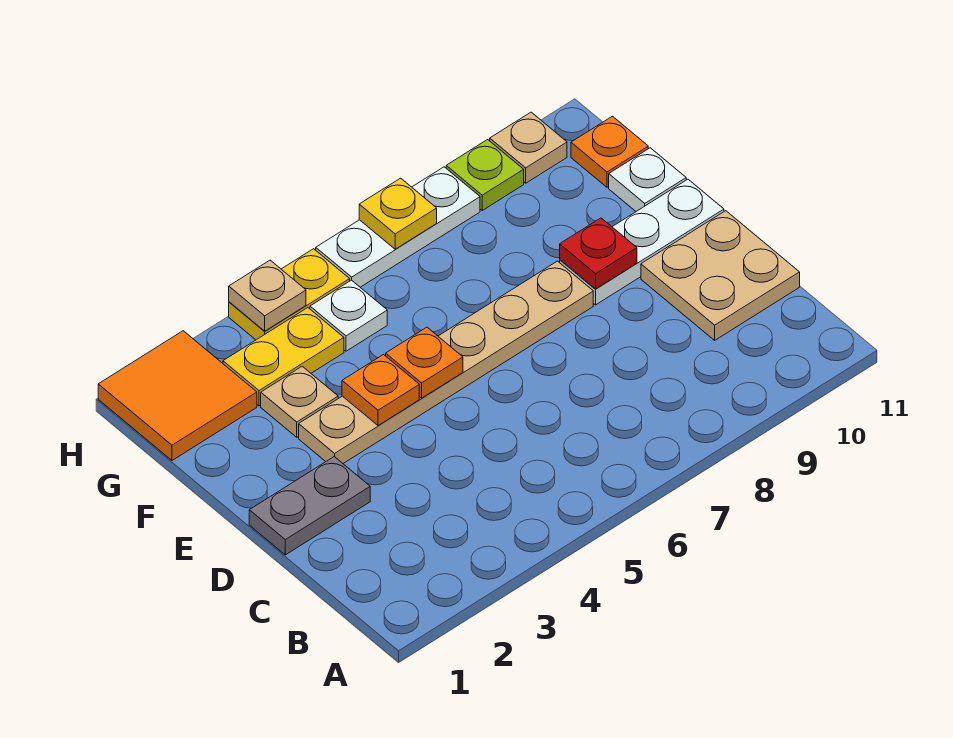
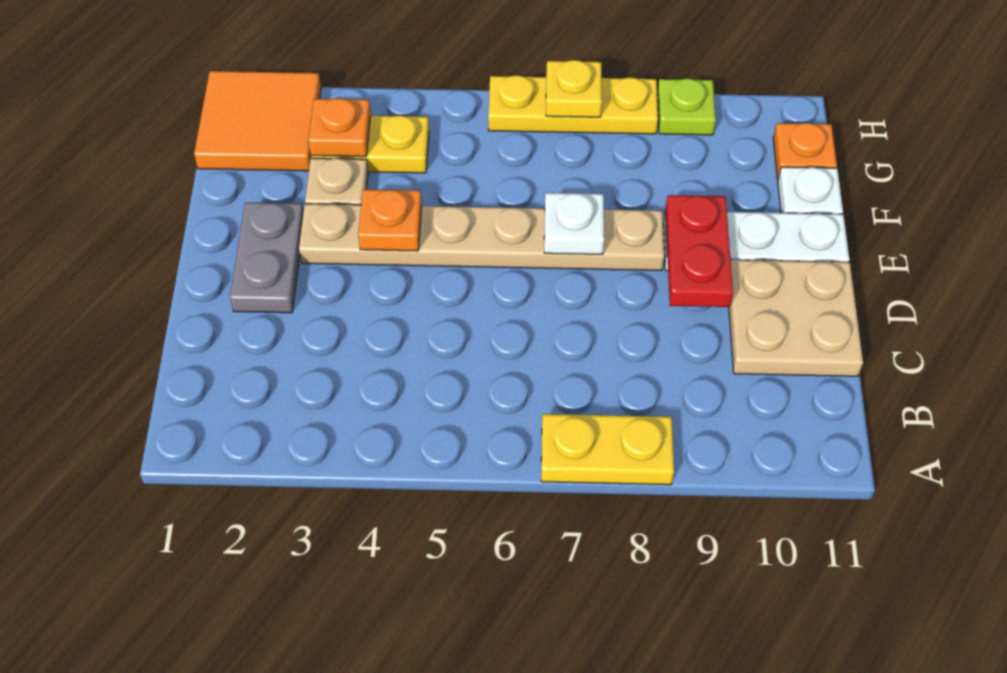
grey 1x2 plate [249,457,370,555] -> grey 1x2 plate turned to [230,203,303,313]
orange 1x1 plate [386,327,463,398] -> orange 1x1 plate moved to [308,98,371,157]
red 1x1 plate [560,218,637,289] -> red 1x2 plate [665,195,733,307]
white 1x1 plate [310,280,387,351] -> white 1x1 plate moved to [544,193,604,254]
yellow 1x2 plate [229,249,350,340] -> yellow 1x2 plate moved to [541,414,674,485]
tan 1x1 plate [229,260,306,331] -> none
white 1x3 plate [316,167,480,287] -> yellow 1x3 plate [488,75,658,134]
tan 1x1 plate [490,112,567,183] -> none

